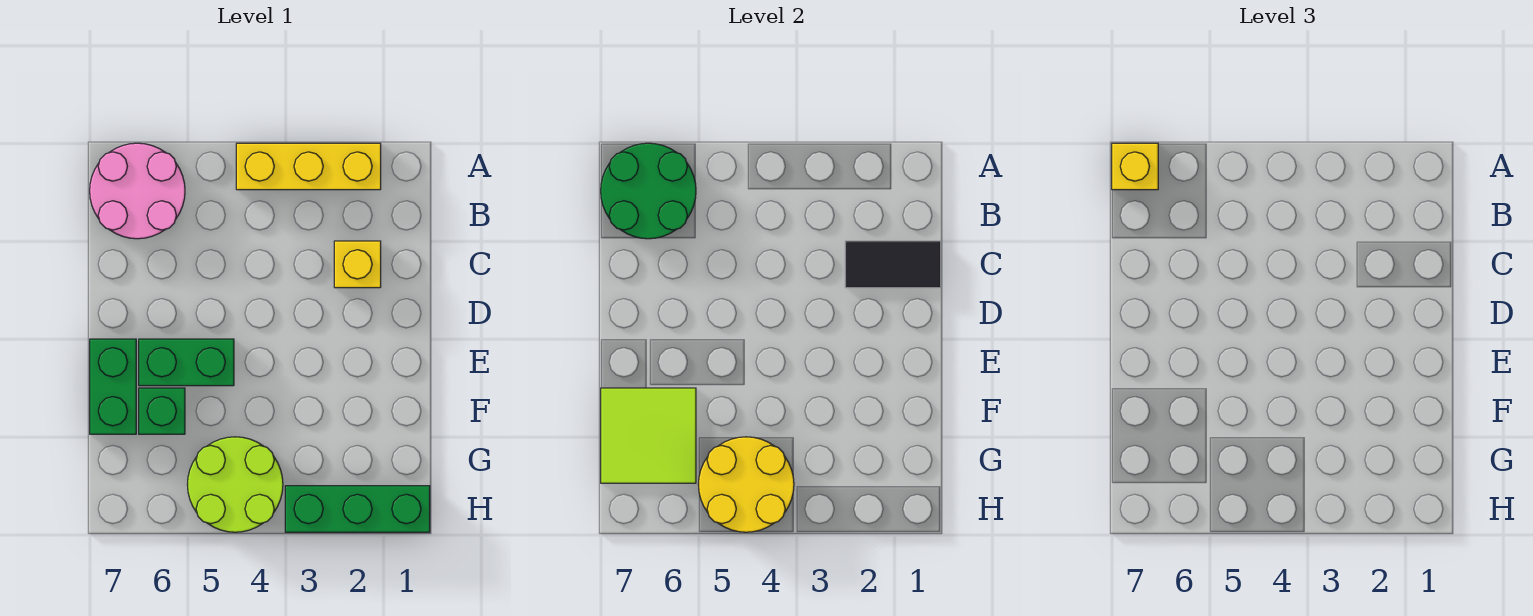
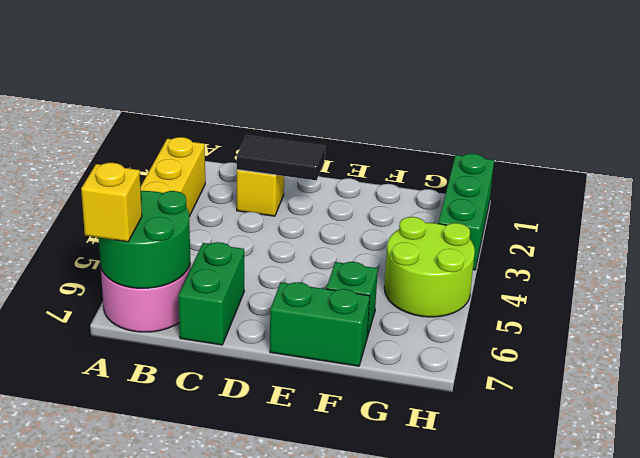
black 1x2 tile [845,241,941,288] -> black 1x2 tile turned to [237,135,325,180]
green 1x2 brick [139,339,234,386] -> green 1x2 brick moved to [178,242,244,345]
lime 2x2 tile [601,388,696,483] -> none
yellow 2x2 round brick [698,437,794,532] -> none

